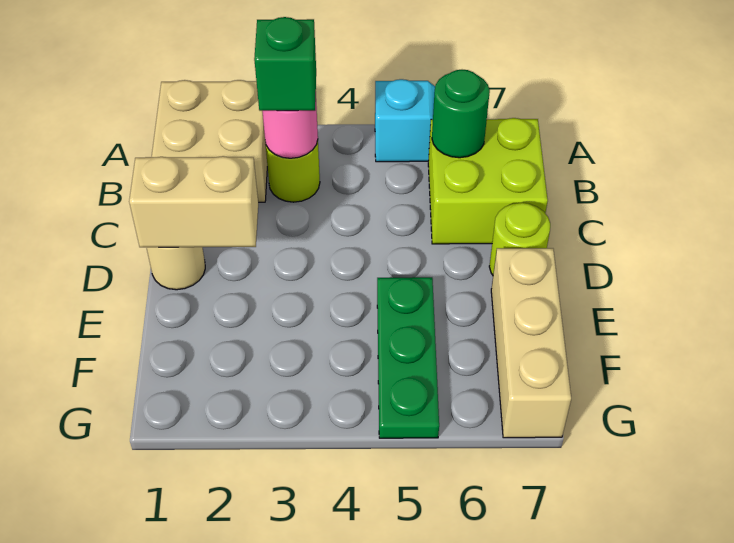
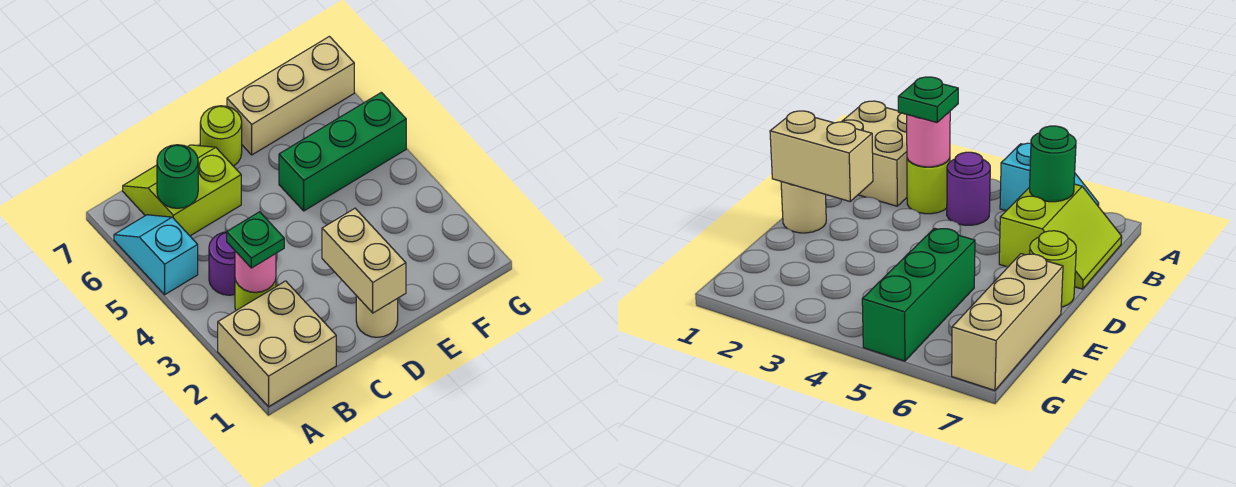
green 1x1 brick [254,17,316,111] -> green 1x1 plate [227,212,284,268]
none -> purple 1x1 round brick [209,232,235,295]
lime 2x2 brick [428,118,548,244] -> lime 2x2 slope [123,145,241,236]
green 1x3 plate [377,277,439,438] -> green 1x3 brick [279,92,406,211]

